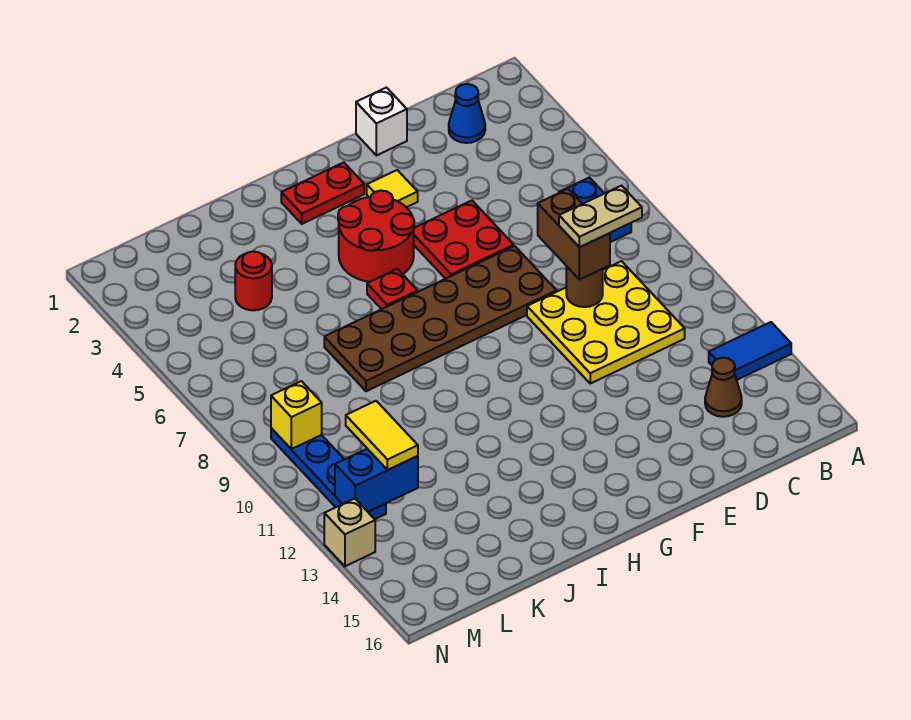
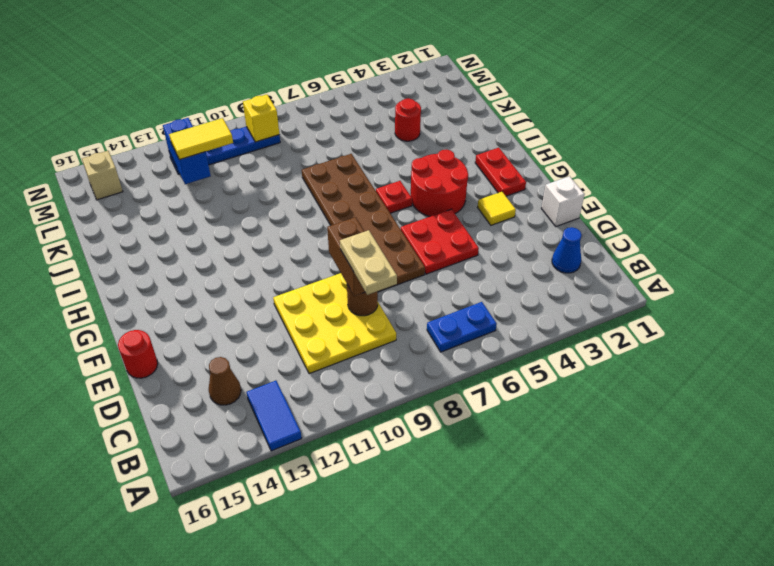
brown 1x2 brick [538,189,610,280] -> brown 1x2 brick turned to [327,217,365,296]
none -> red 1x1 round brick [118,330,158,378]
tan 1x1 brick [324,499,375,566] -> tan 1x1 brick moved to [82,151,123,200]

